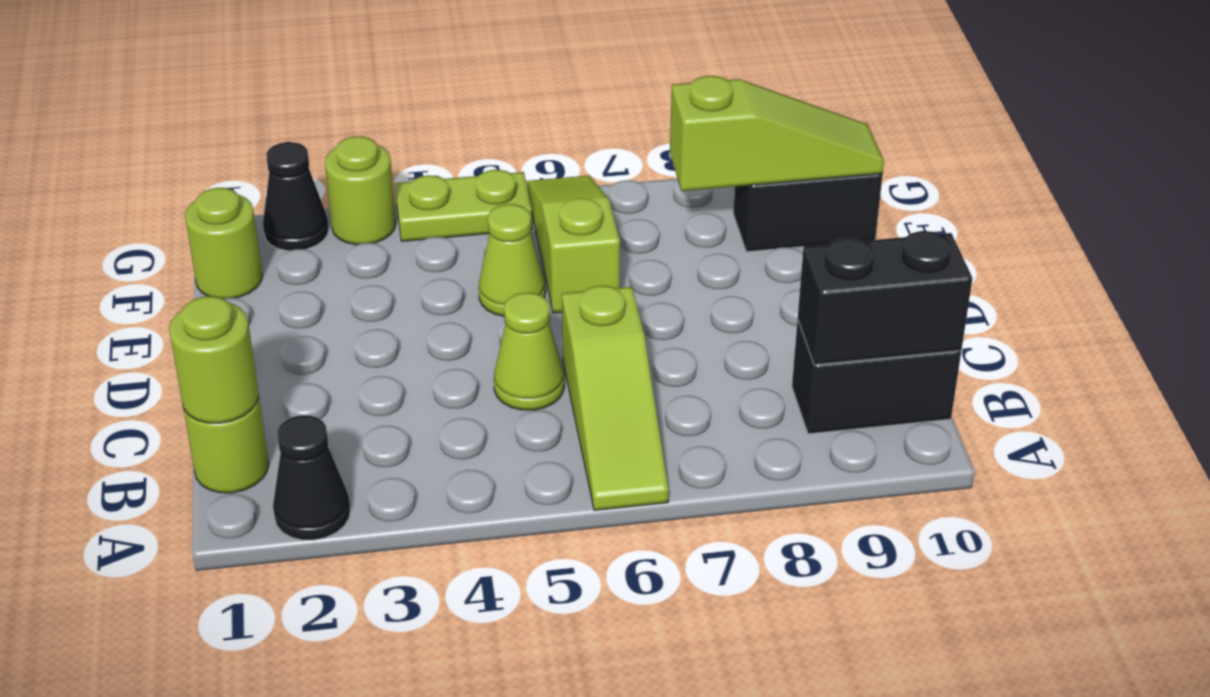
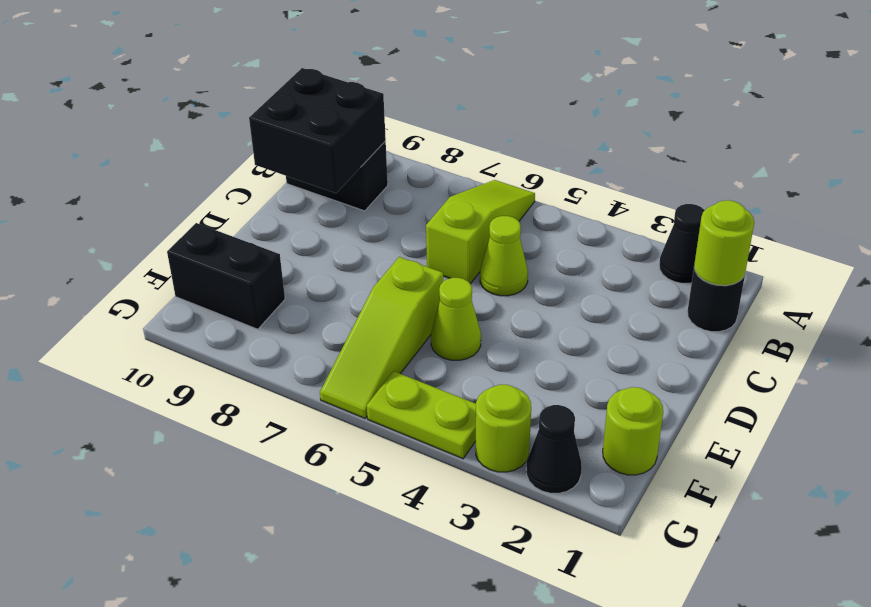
lime 1x1 round brick [183,396,269,493] -> black 1x1 round brick [687,268,745,332]
black 1x2 brick [798,231,973,365] -> black 2x2 brick [249,68,386,193]
lime 1x3 slope [670,76,884,191] -> none

